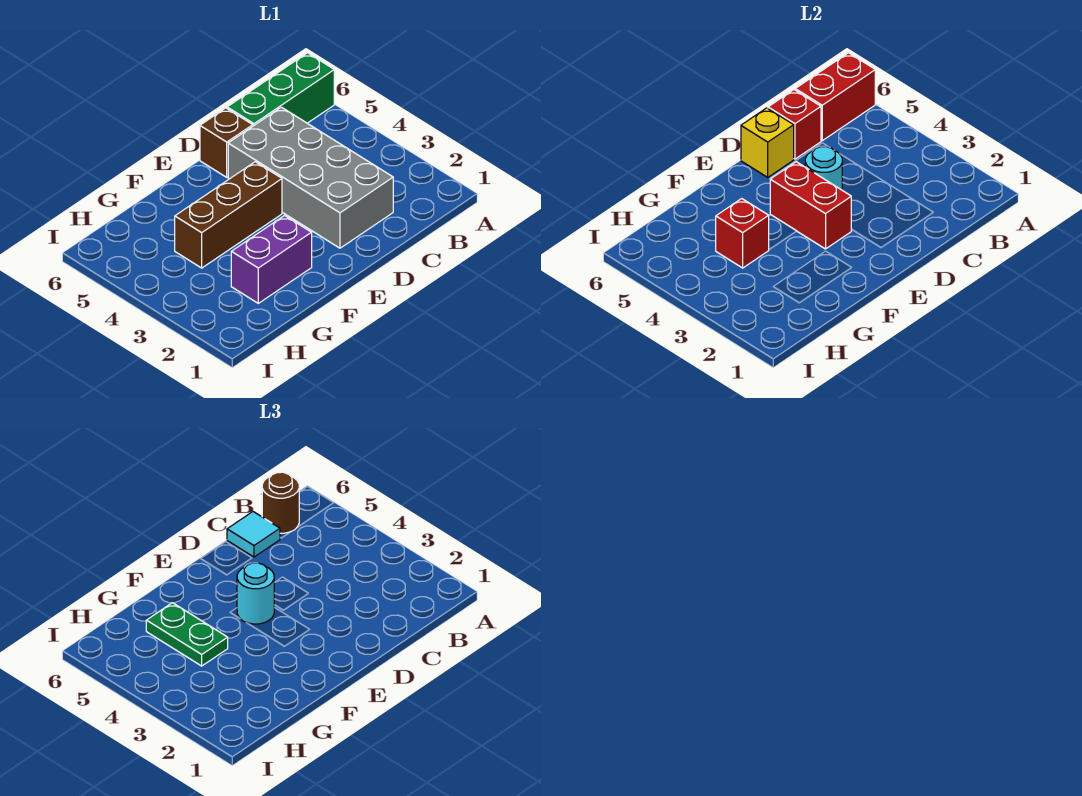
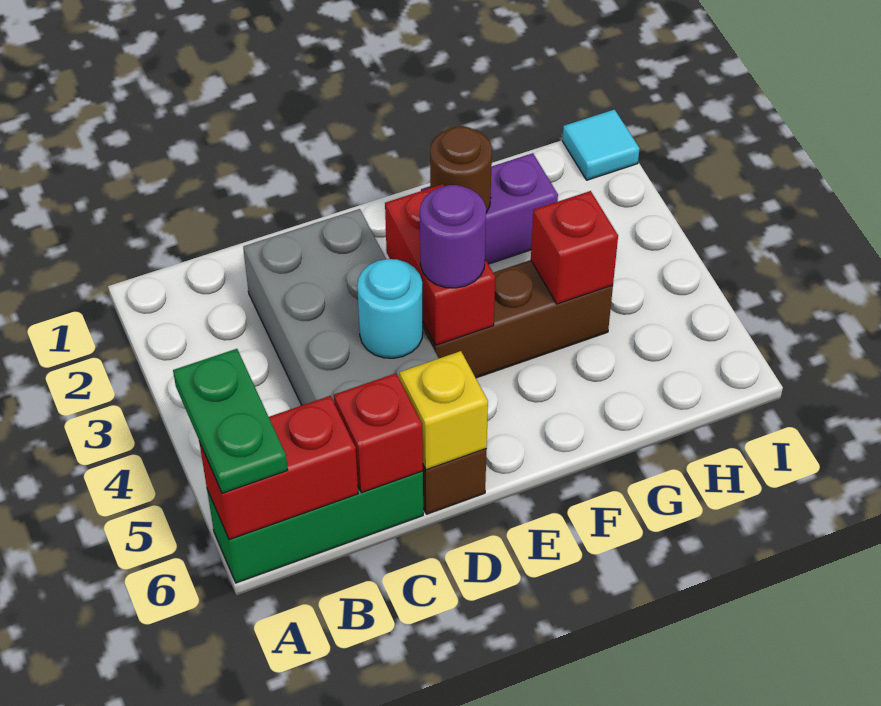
brown 1x1 round brick [262,472,299,533] -> brown 1x1 round brick moved to [430,126,492,213]
cyan 1x1 tile [227,512,280,557] -> cyan 1x1 tile moved to [562,110,640,180]
cyan 1x1 round brick [237,563,274,624] -> purple 1x1 round brick [420,185,486,288]
green 1x2 plate [146,603,228,666] -> green 1x2 plate moved to [173,349,288,493]

